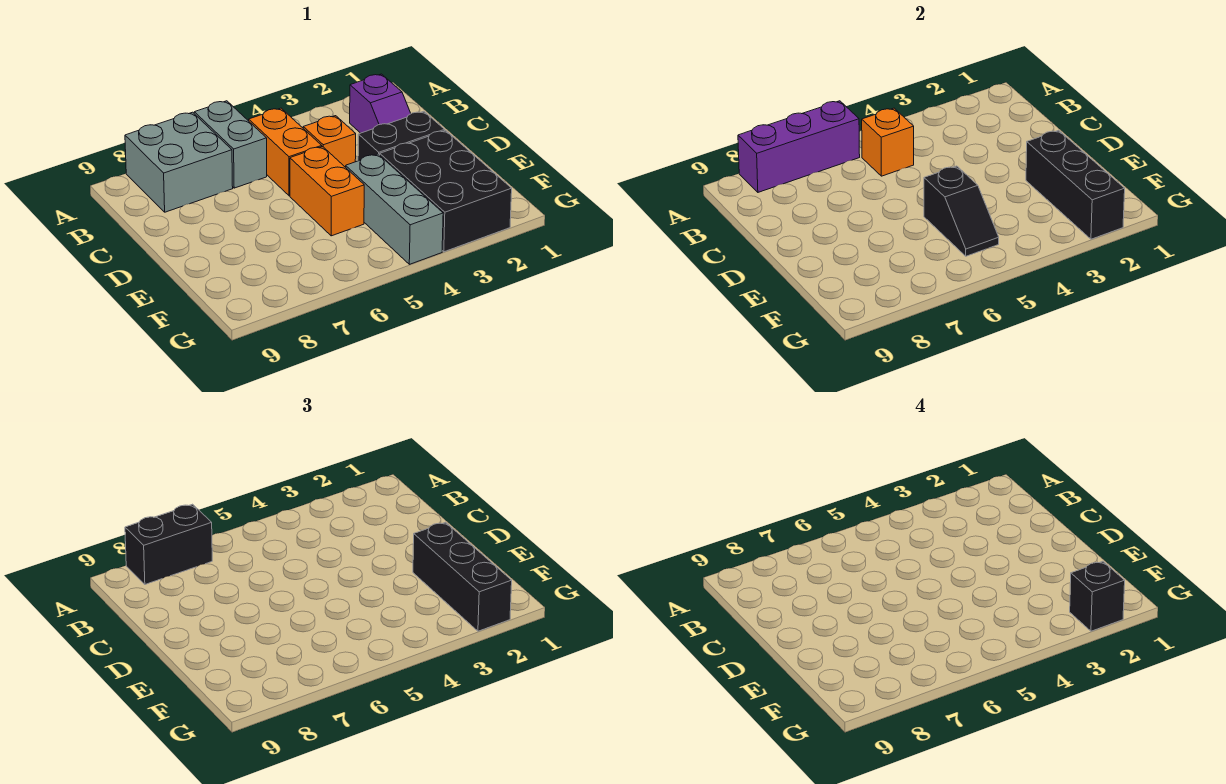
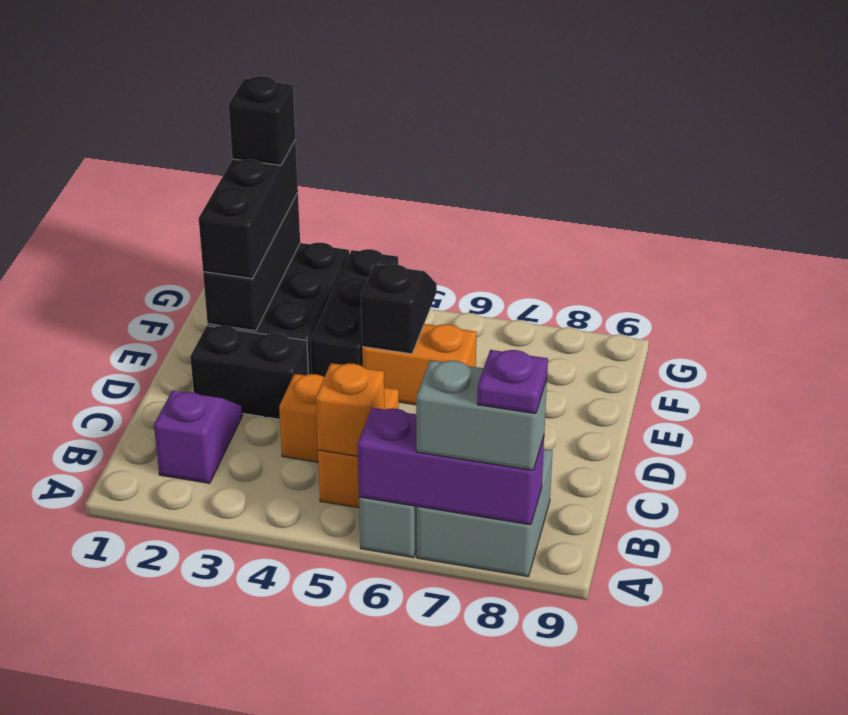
black 1x2 brick [125,504,212,584] -> grey 1x2 brick [416,360,547,470]
none -> purple 1x1 plate [477,350,548,414]
orange 1x2 brick [290,147,364,236] -> orange 1x2 brick turned to [362,324,476,405]
grey 1x3 brick [346,154,443,264] -> black 1x3 brick [310,249,398,377]

